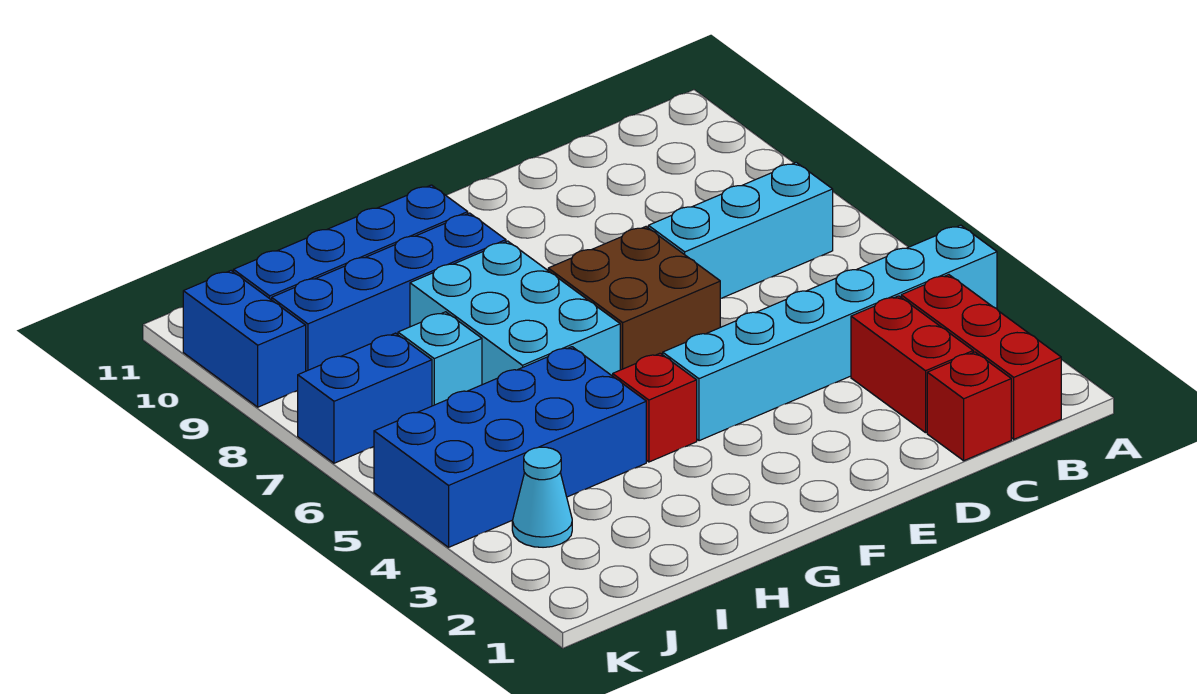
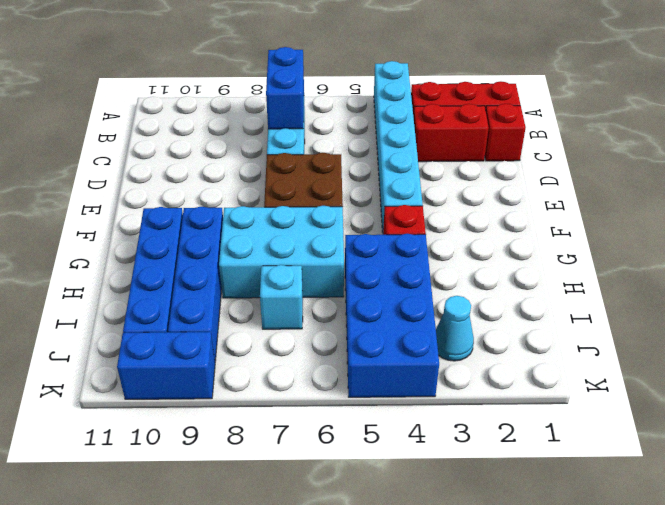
blue 1x2 brick [298,333,432,463] -> blue 1x2 brick moved to [266,47,304,129]

